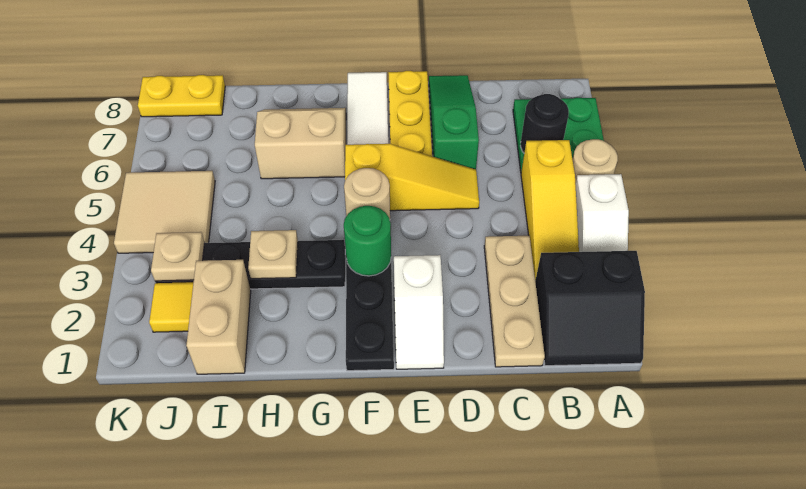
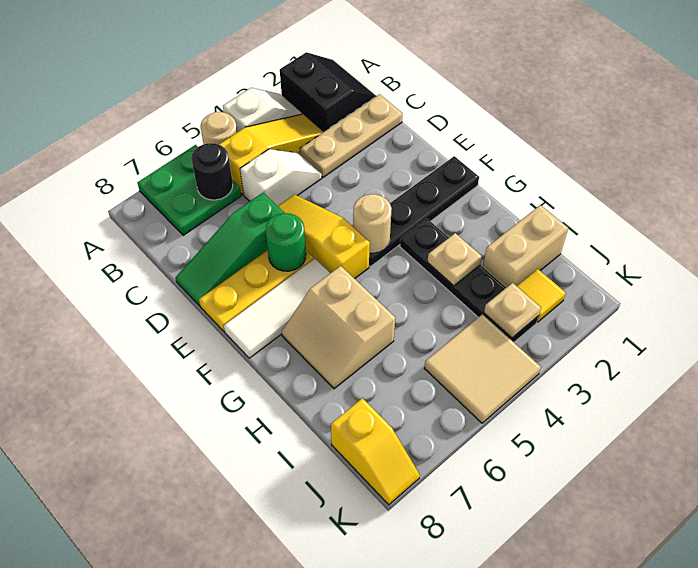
white 1x2 slope [394,255,444,369] -> white 1x2 slope moved to [240,149,322,206]
green 1x1 round brick [344,206,391,276] -> green 1x1 round brick moved to [266,213,306,271]
yellow 1x2 plate [138,75,225,117] -> yellow 1x2 slope [331,398,420,505]

